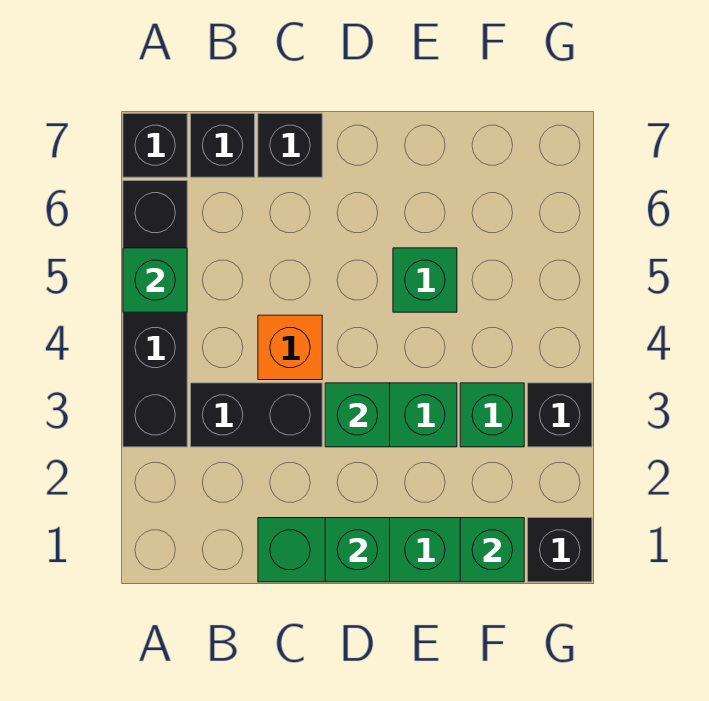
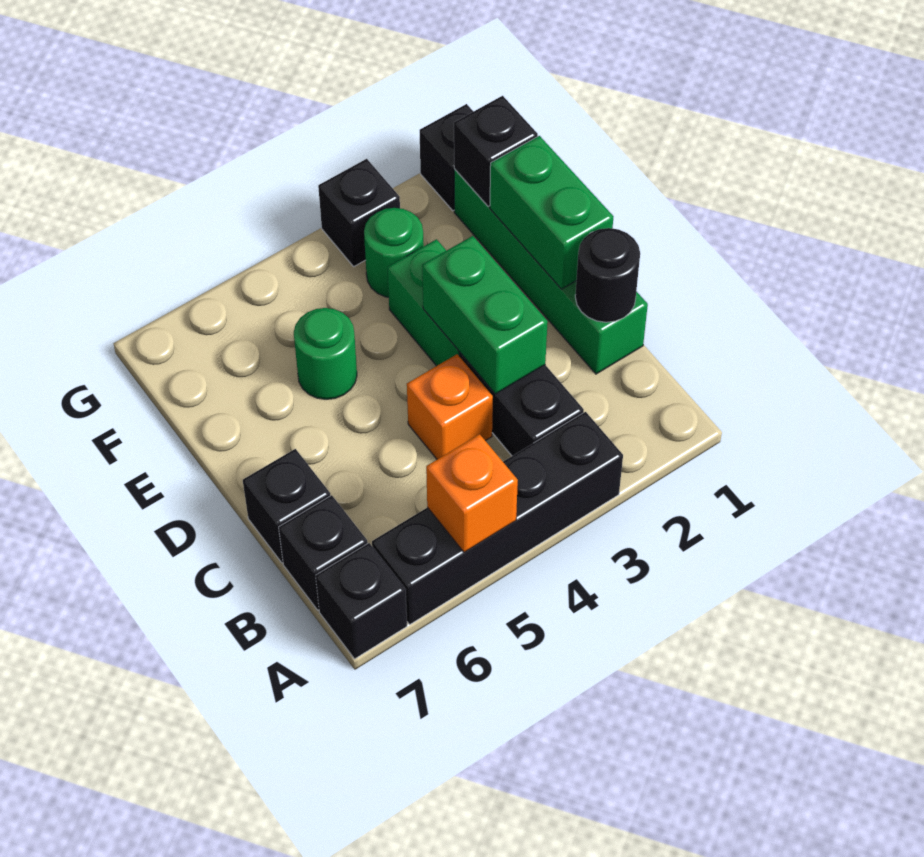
green 1x1 brick [123,248,187,312] -> orange 1x1 brick [426,434,518,552]
none -> black 1x1 round brick [575,228,640,322]
green 1x1 brick [325,518,390,582] -> green 1x2 brick [490,136,613,289]
green 1x1 brick [325,383,390,447] -> green 1x2 brick [422,236,548,394]
green 1x1 brick [393,248,457,312] -> green 1x1 round brick [294,308,357,399]
green 1x1 brick [460,518,524,582] -> black 1x1 brick [454,96,538,206]
green 1x1 brick [460,383,524,447] -> green 1x1 round brick [364,208,424,297]

